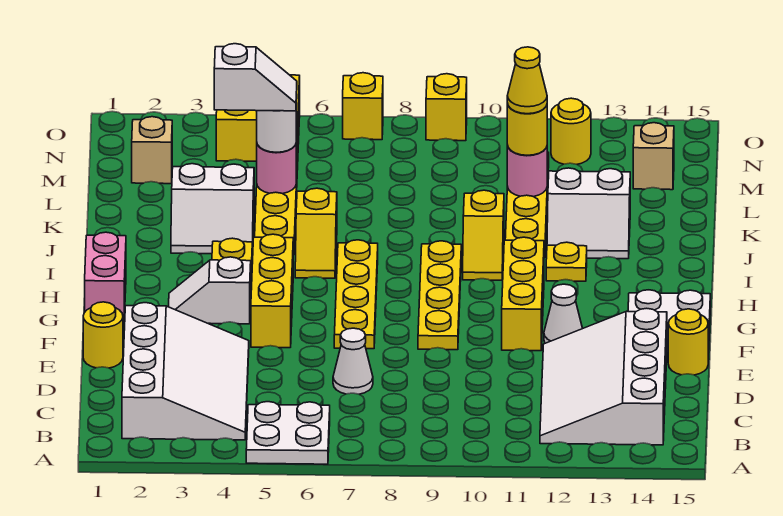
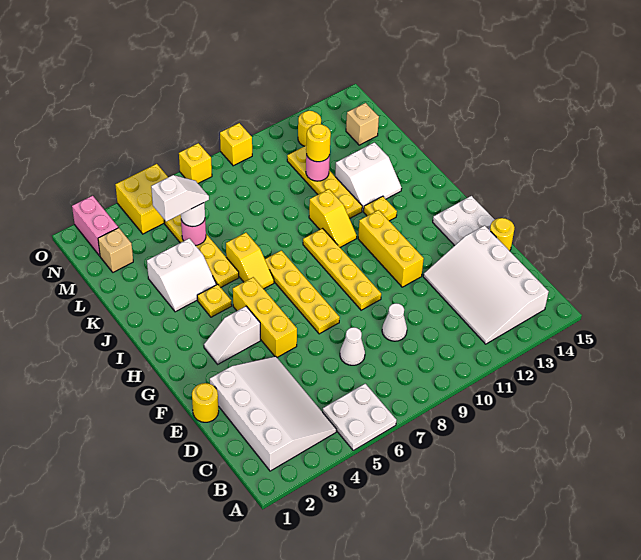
white 1x1 cone [544,284,583,343] -> white 1x1 cone moved to [382,303,407,341]
pink 1x2 brick [85,232,126,322] -> pink 1x2 brick moved to [72,196,118,256]
yellow 1x1 cone [507,47,547,114] -> none

